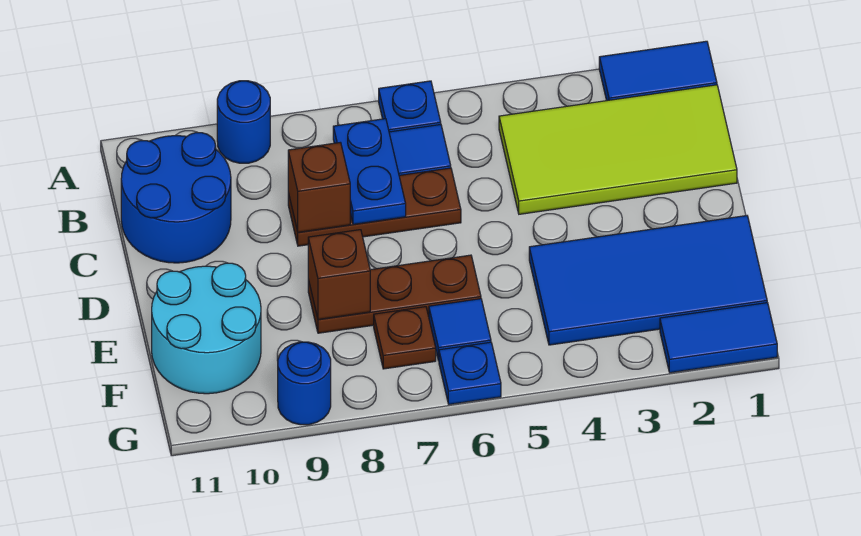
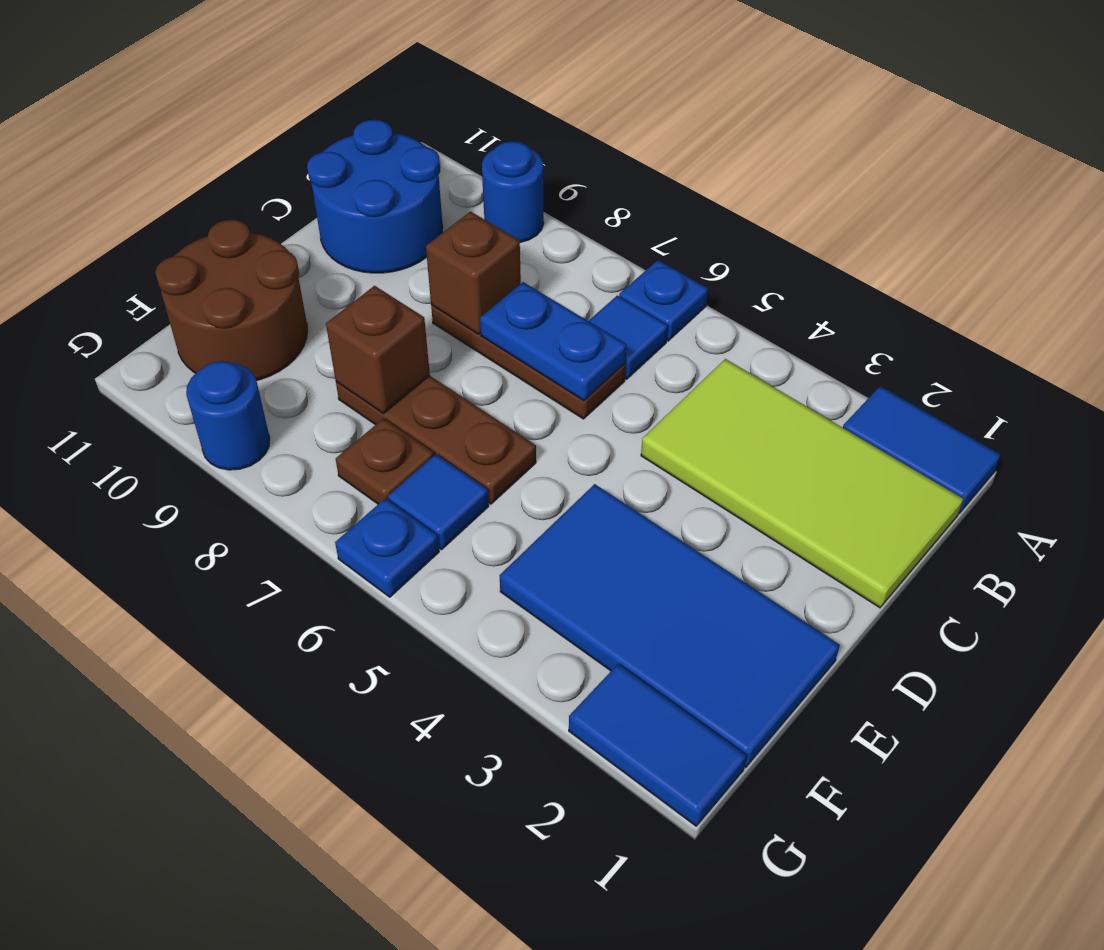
blue 1x2 plate [333,119,406,224] -> blue 1x2 plate turned to [480,282,627,401]
cyan 2x2 round brick [152,263,261,394] -> brown 2x2 round brick [155,219,307,381]

